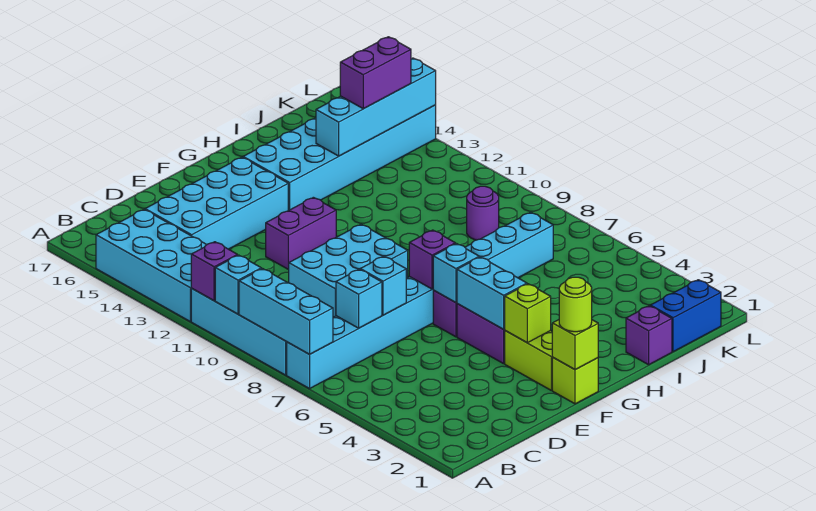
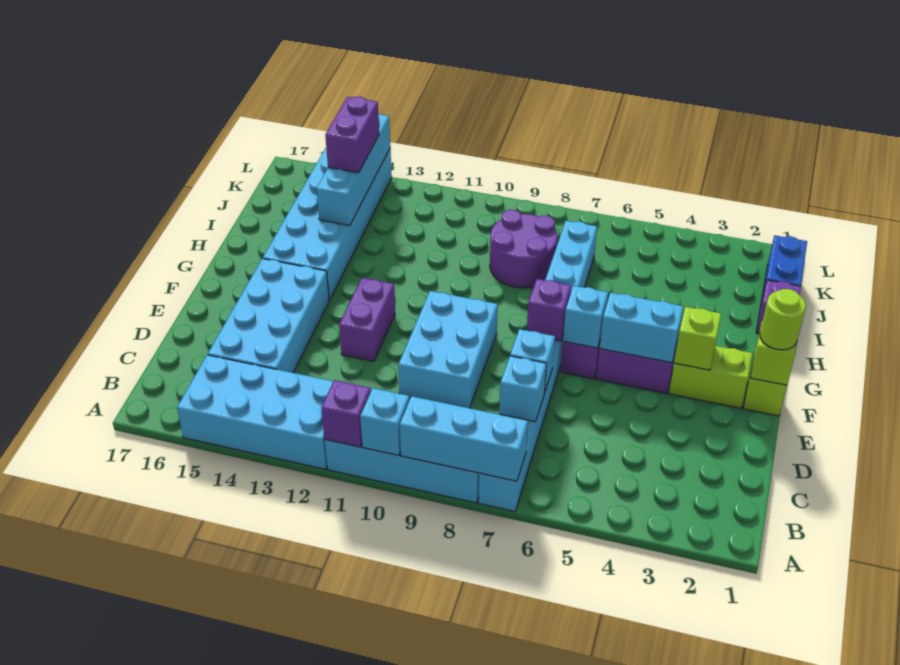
purple 1x1 round brick [467,186,499,240] -> purple 2x2 round brick [490,210,557,288]

